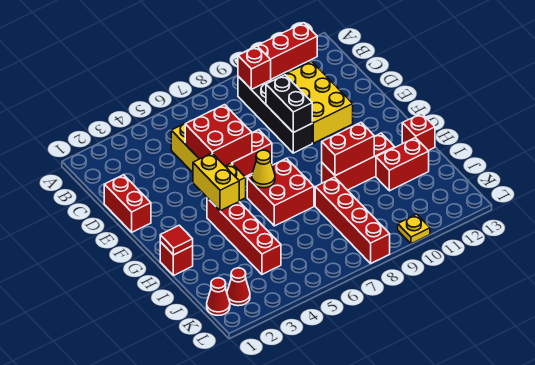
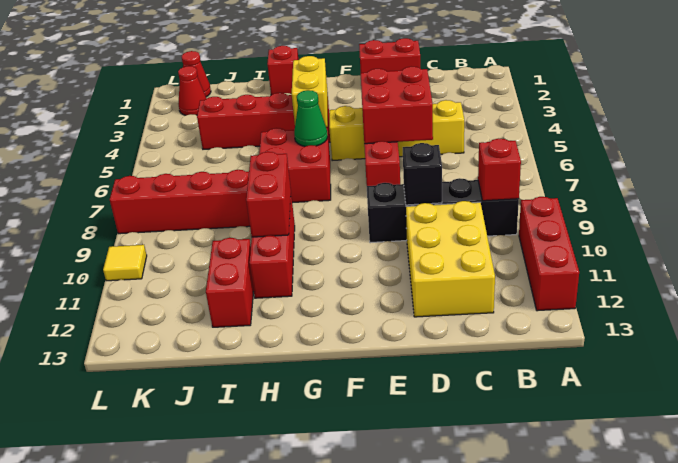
yellow 2x3 brick [274,61,353,143] -> yellow 2x3 brick turned to [406,201,495,317]
black 1x2 brick [266,75,312,132] -> black 1x1 brick [403,143,442,205]
yellow 1x2 brick [193,153,239,211] -> yellow 1x2 brick turned to [292,56,328,127]
yellow 1x1 cone [252,150,275,188] -> green 1x1 cone [294,90,328,146]
red 1x1 tile [160,225,193,255] -> none
red 1x1 brick [402,113,435,151] -> none
yellow 1x1 plate [398,214,430,244] -> yellow 1x1 tile [103,245,147,281]

